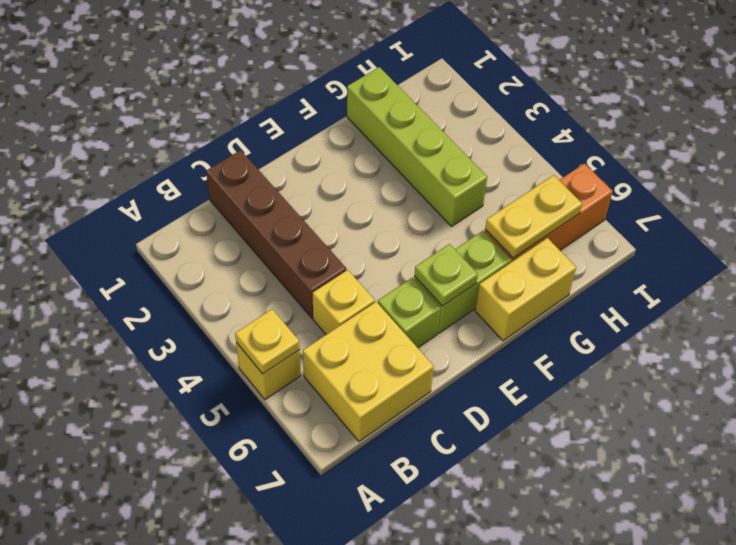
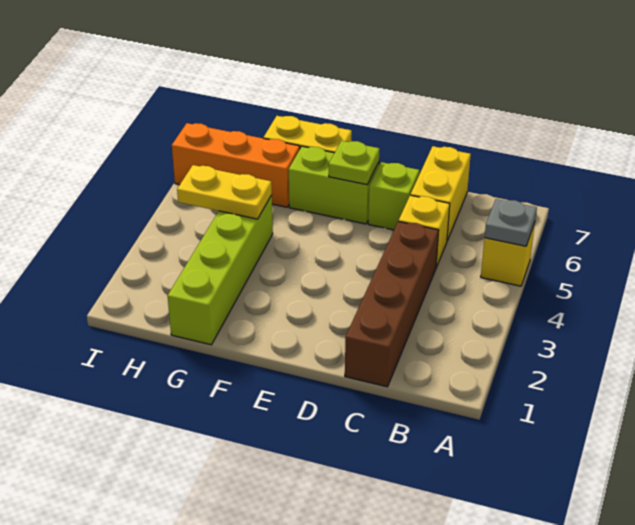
yellow 1x1 plate [235,309,300,374] -> grey 1x1 plate [485,199,537,246]
yellow 2x2 brick [303,302,434,441] -> yellow 1x2 brick [411,146,471,240]
yellow 1x2 plate [485,175,582,258] -> yellow 1x2 plate moved to [177,165,272,219]

